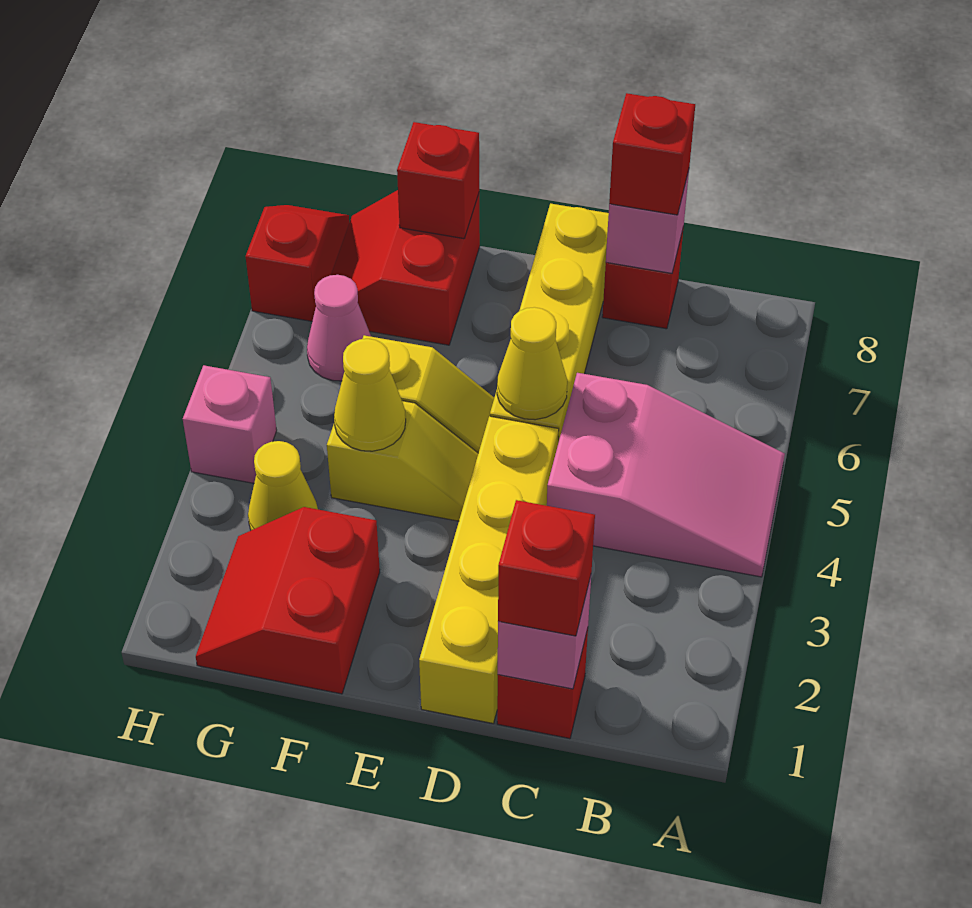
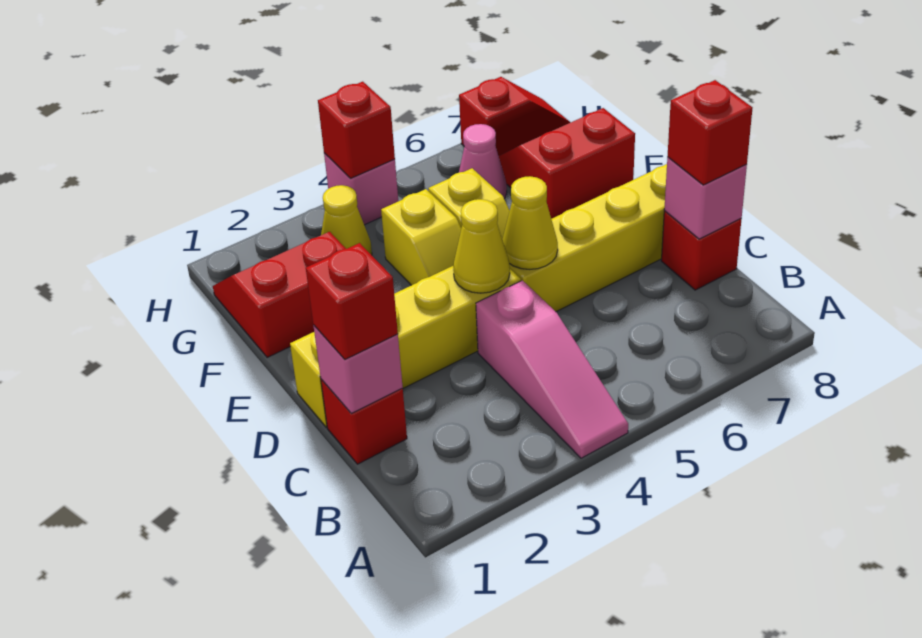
pink 2x3 slope [547,373,785,577] -> pink 1x3 slope [476,280,628,458]
yellow 1x1 cone [334,339,406,451] -> yellow 1x1 cone moved to [453,199,510,293]
red 1x1 brick [397,122,479,239] -> red 1x1 brick moved to [318,82,395,178]

